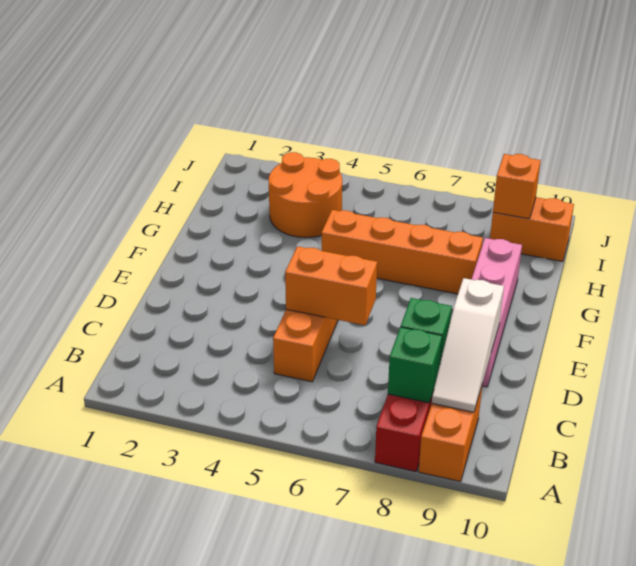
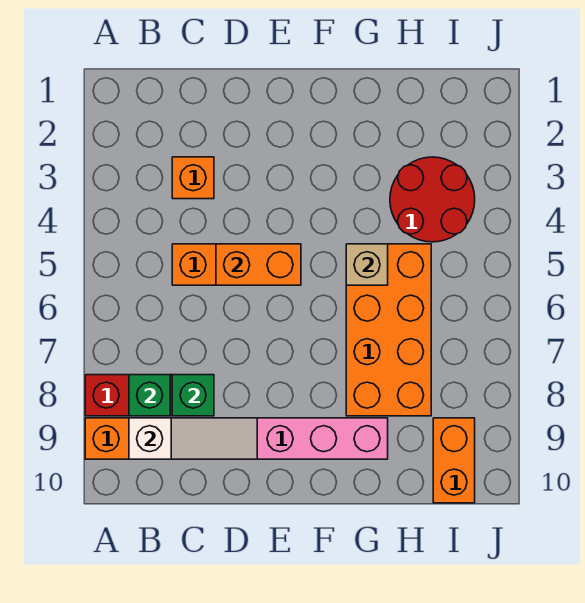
white 1x3 slope [432,278,504,412] -> white 1x3 slope turned to [129,418,257,459]
orange 1x2 brick [285,246,377,325] -> orange 1x2 brick turned to [216,244,301,285]
orange 1x4 brick [322,210,483,294] -> orange 2x4 brick [346,244,431,416]
none -> tan 1x1 brick [346,244,388,285]
orange 2x2 round brick [269,152,342,238] -> red 2x2 round brick [390,157,475,242]
orange 1x1 brick [493,154,541,219] -> orange 1x1 brick moved to [172,157,214,199]

